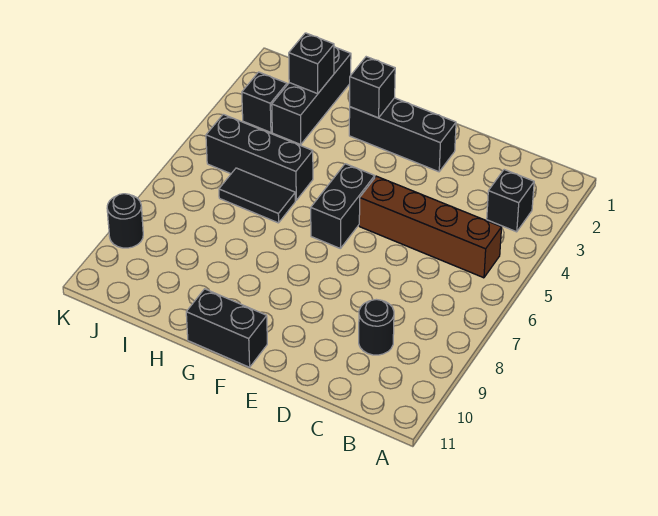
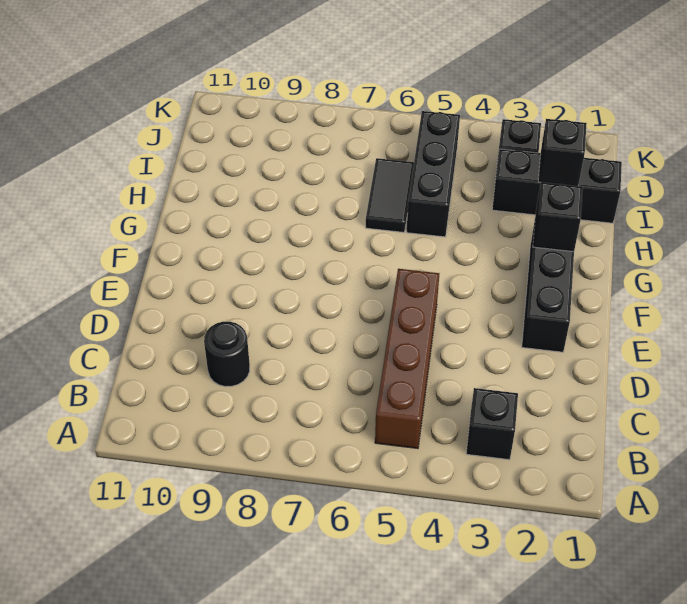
black 1x2 brick [311,164,375,248] -> none
black 1x2 brick [186,289,267,367] -> none
black 1x1 round brick [107,194,143,248] -> none

